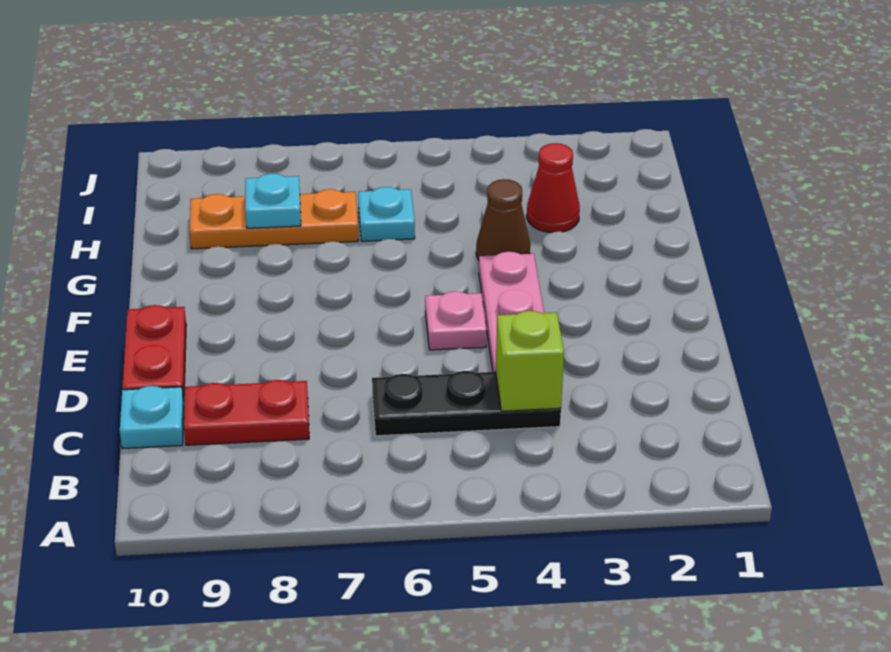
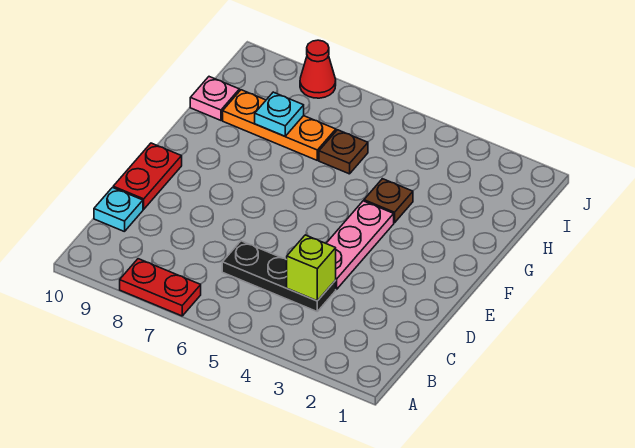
red 1x2 plate [184,380,309,445] -> red 1x2 plate moved to [120,259,201,316]
pink 1x1 plate [425,291,487,350] -> pink 1x1 plate moved to [190,77,239,120]
brown 1x1 cone [476,179,530,260] -> brown 1x1 plate [364,179,413,223]
red 1x1 cone [527,143,580,232] -> red 1x1 cone moved to [300,40,336,98]
cyan 1x1 plate [358,187,415,241] -> brown 1x1 plate [319,130,368,174]

